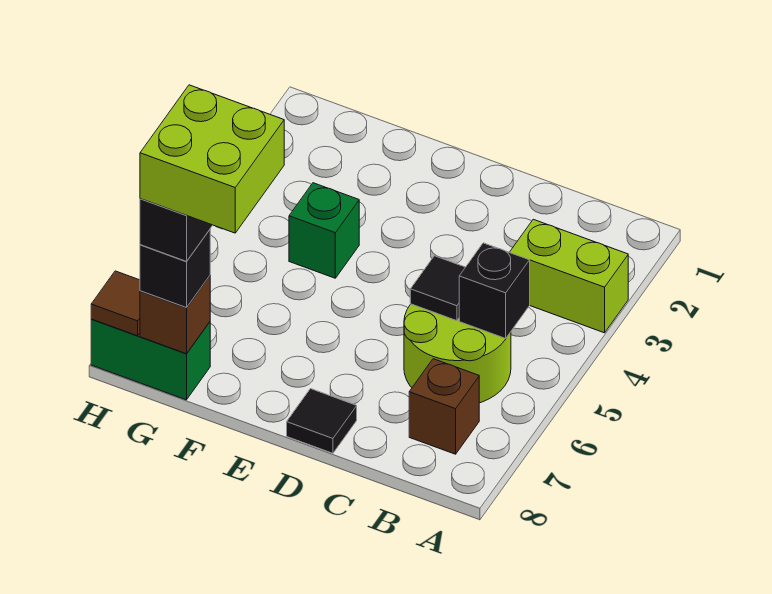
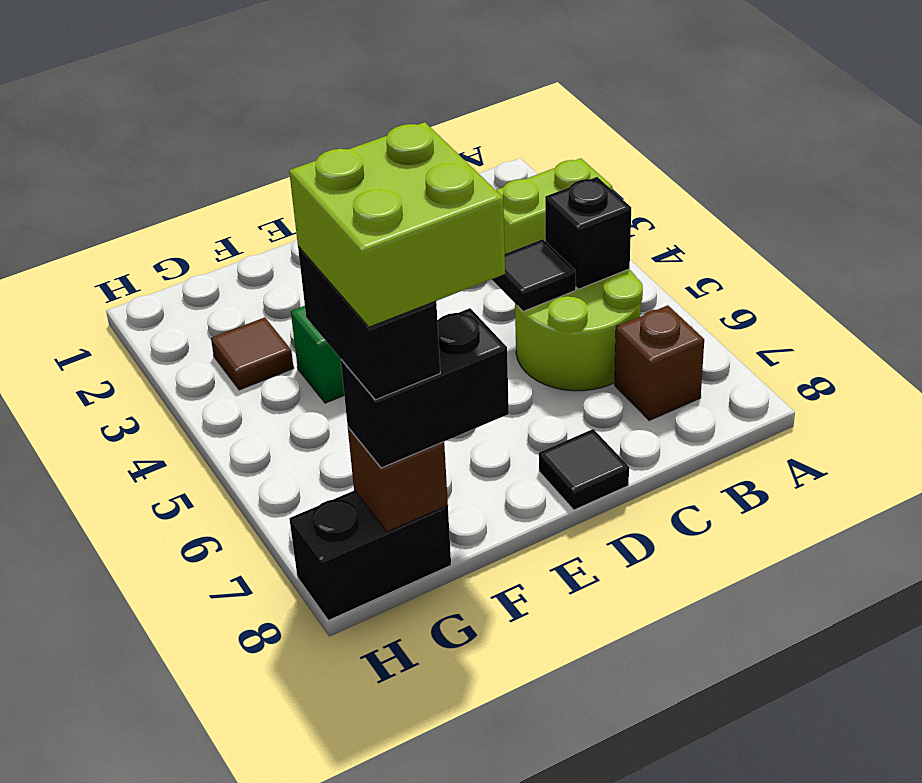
green 1x2 brick [91,319,210,400] -> black 1x2 brick [289,491,451,621]
black 1x1 brick [140,230,210,308] -> black 1x2 brick [341,308,509,468]
brown 1x1 tile [91,271,140,336] -> brown 1x1 tile moved to [211,317,294,390]

